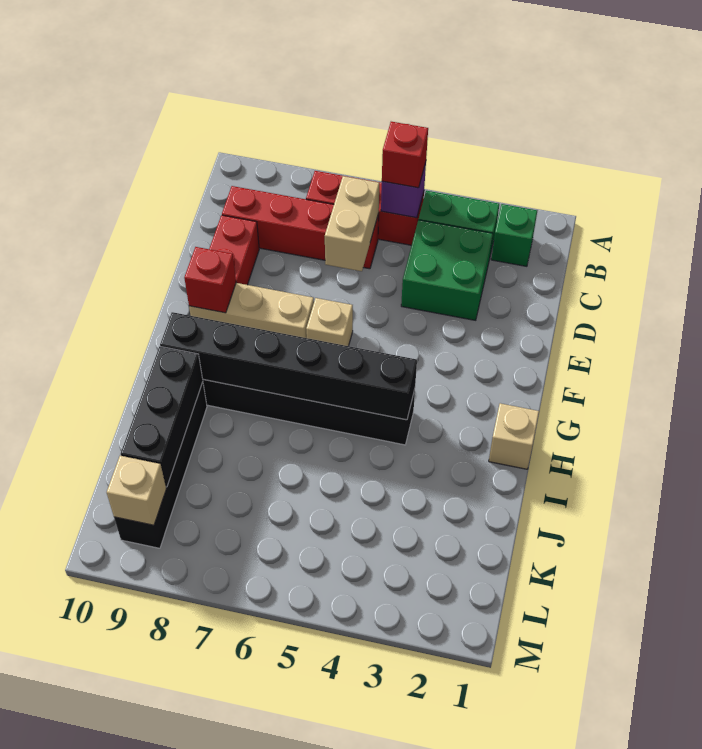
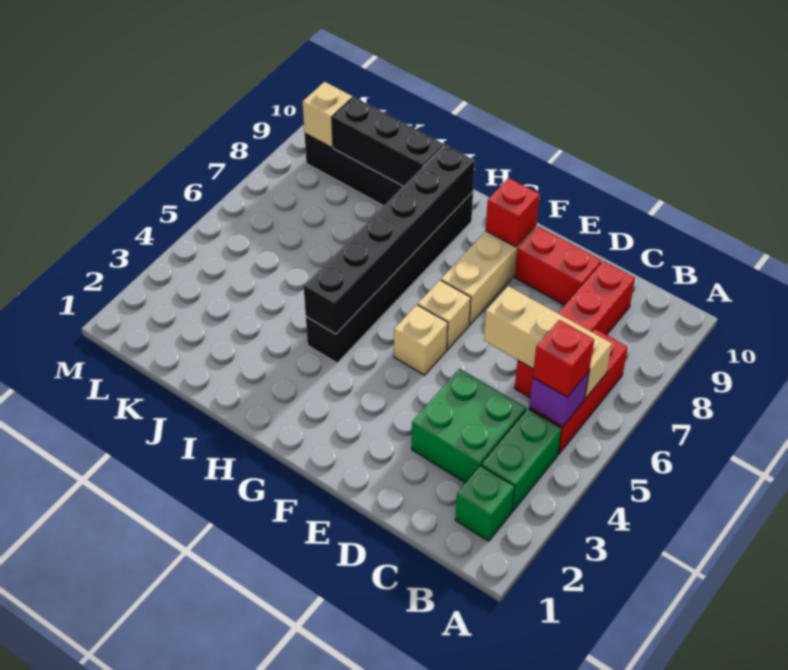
tan 1x2 brick [325,176,379,271] -> tan 1x3 brick [484,286,612,399]
tan 1x1 brick [489,403,539,469] -> tan 1x1 brick moved to [394,305,448,375]

